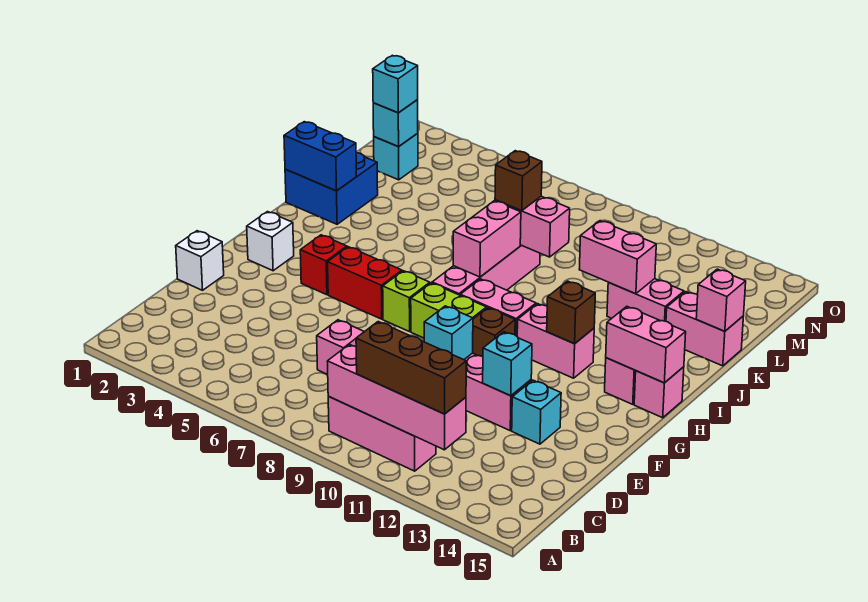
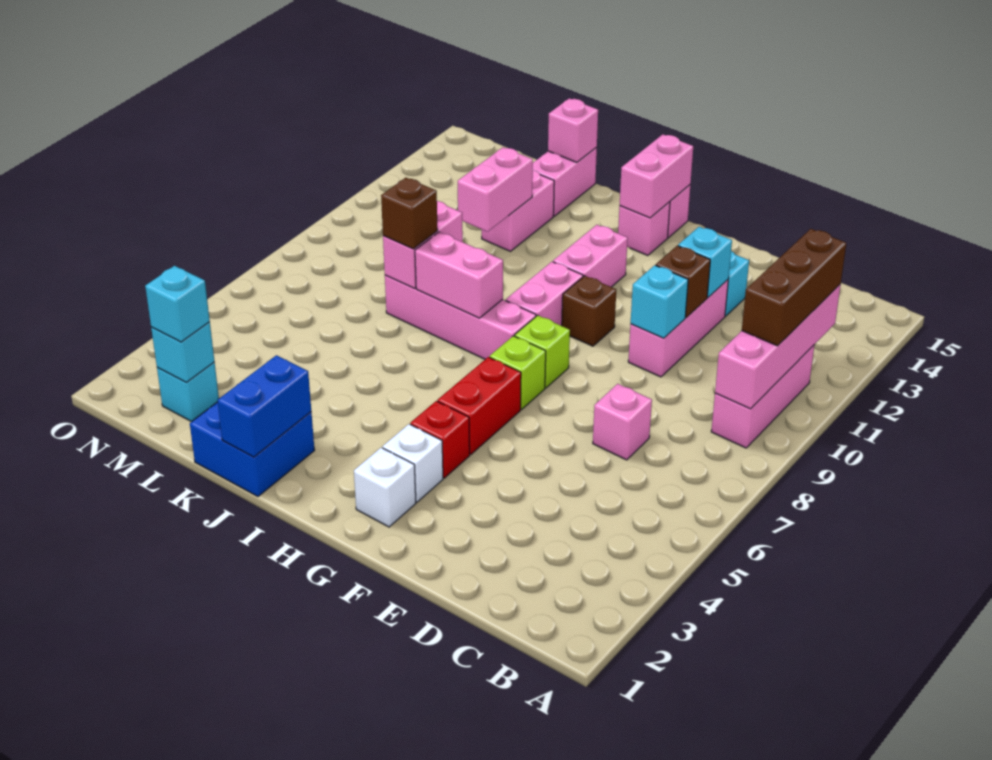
white 1x1 brick [176,231,224,290] -> white 1x1 brick moved to [382,424,443,502]
lime 1x2 brick [411,283,486,338] -> lime 1x1 brick [515,315,570,388]
brown 1x1 brick [547,281,595,344] -> brown 1x1 brick moved to [656,246,710,318]

